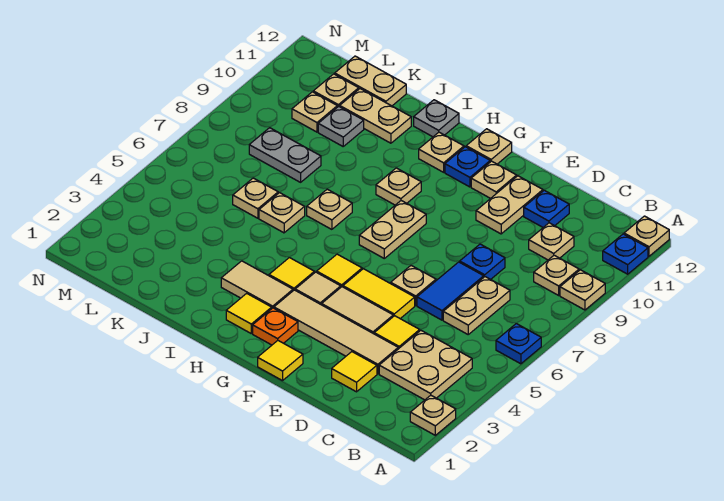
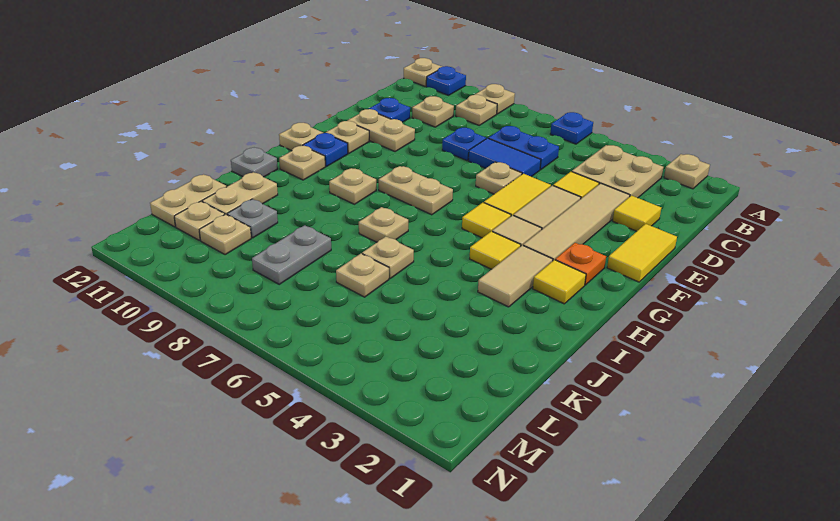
tan 1x2 plate [443,277,510,334] -> blue 1x2 plate [488,126,559,170]
yellow 1x1 tile [258,341,303,381] -> yellow 1x2 tile [607,224,677,282]

